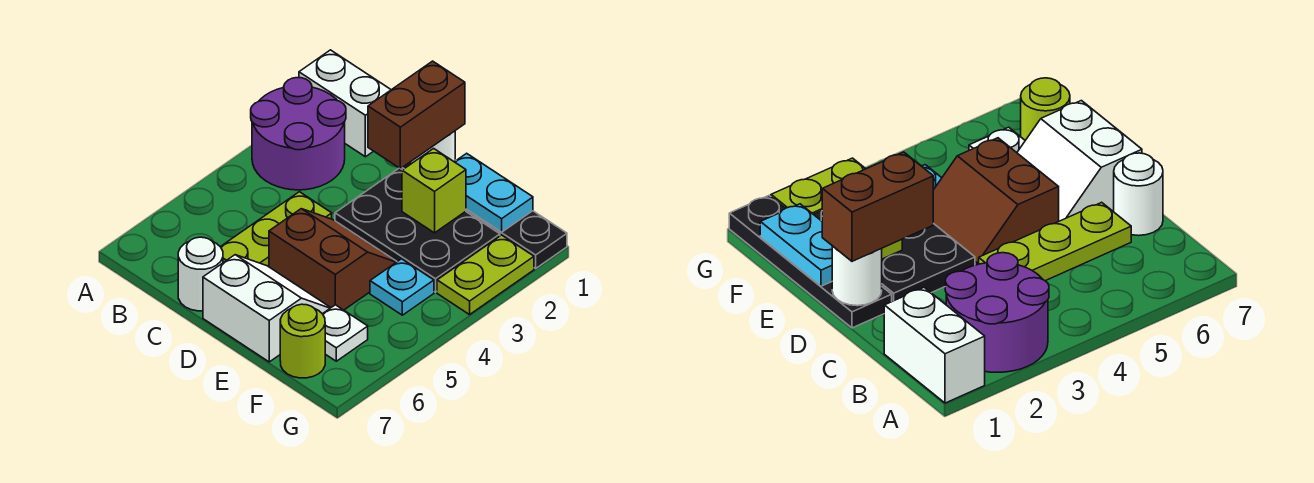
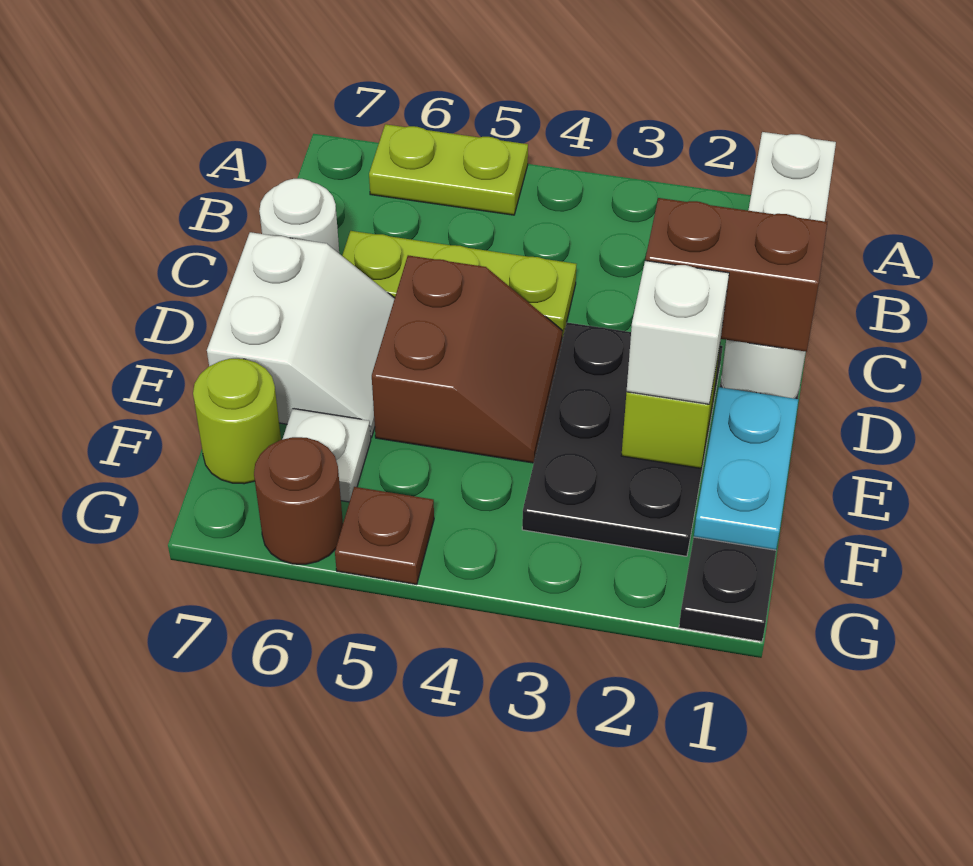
purple 2x2 round brick [251,78,346,190] -> none
none -> white 1x1 brick [627,261,729,404]
cyan 1x1 plate [370,259,434,315] -> none
lime 1x2 plate [437,235,534,315] -> lime 1x2 plate moved to [369,124,528,215]
none -> brown 1x1 plate [335,487,434,585]
none -> brown 1x1 round brick [254,437,343,564]

